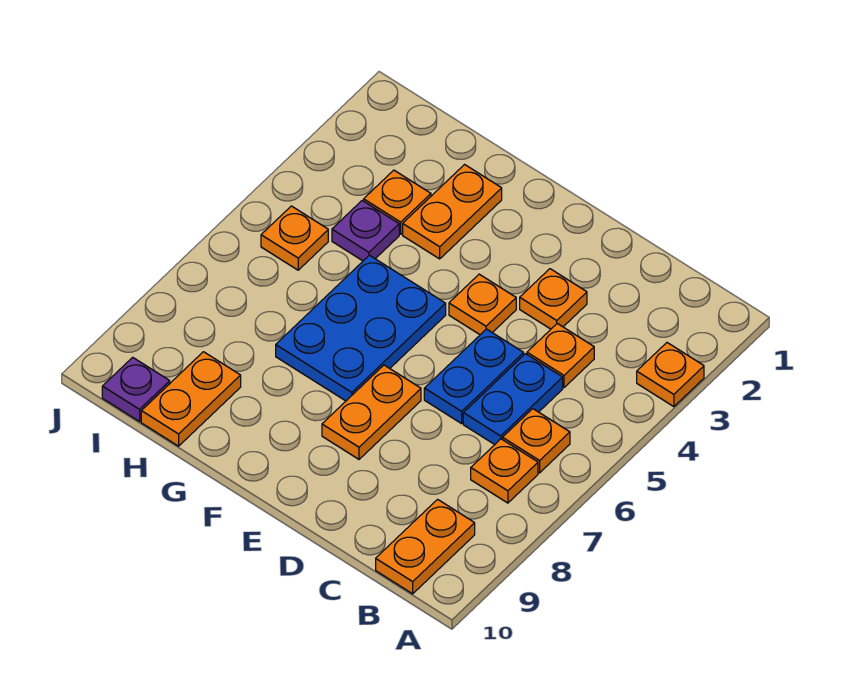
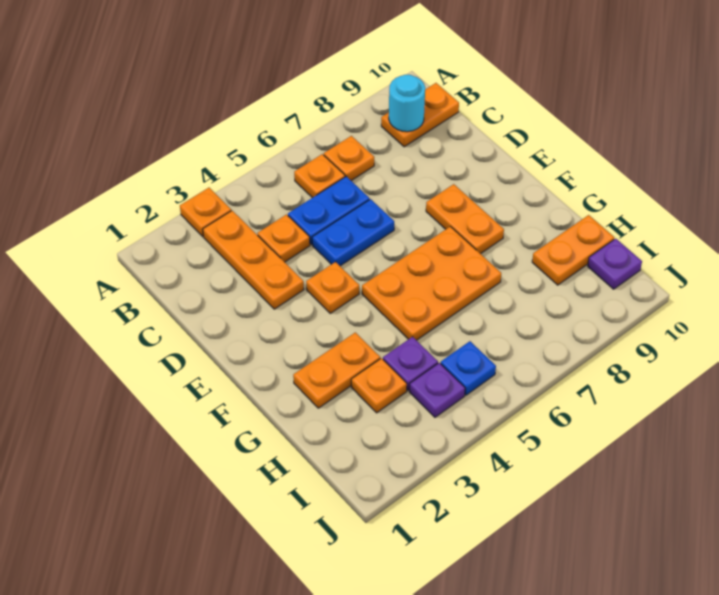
none -> cyan 1x1 round brick [389,75,425,132]
orange 1x1 plate [520,269,587,329] -> orange 1x3 plate [203,211,304,309]
orange 1x2 plate [322,365,421,459] -> orange 1x2 plate turned to [426,184,504,254]
blue 2x3 plate [276,255,446,401] -> orange 2x3 plate [362,226,501,340]
none -> purple 1x1 plate [409,363,465,417]
orange 1x1 plate [261,206,328,270] -> blue 1x1 plate [441,341,496,395]

